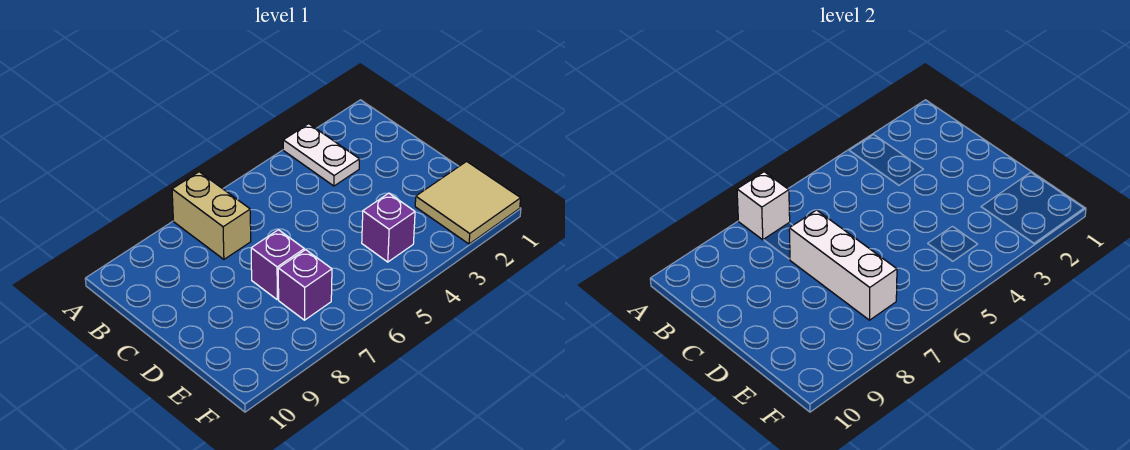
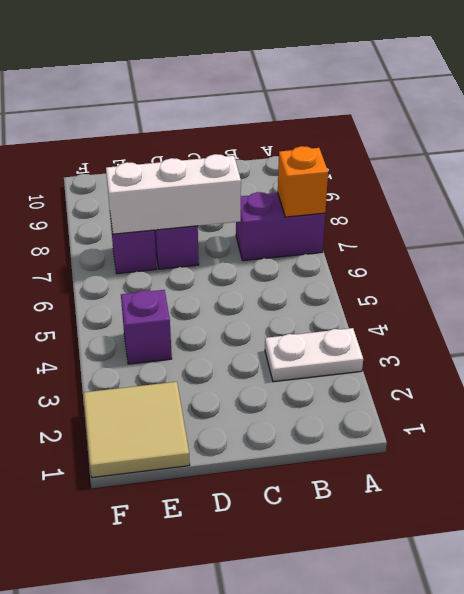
tan 1x2 brick [172,172,251,259] -> purple 1x2 brick [236,192,325,261]
white 1x1 brick [737,172,790,240] -> orange 1x1 brick [278,146,328,217]

